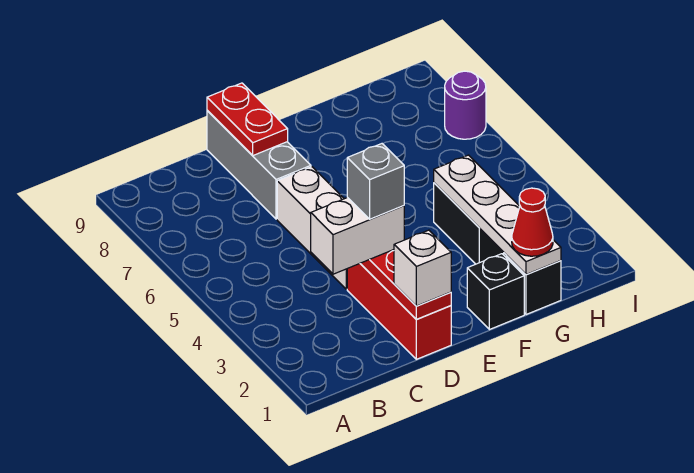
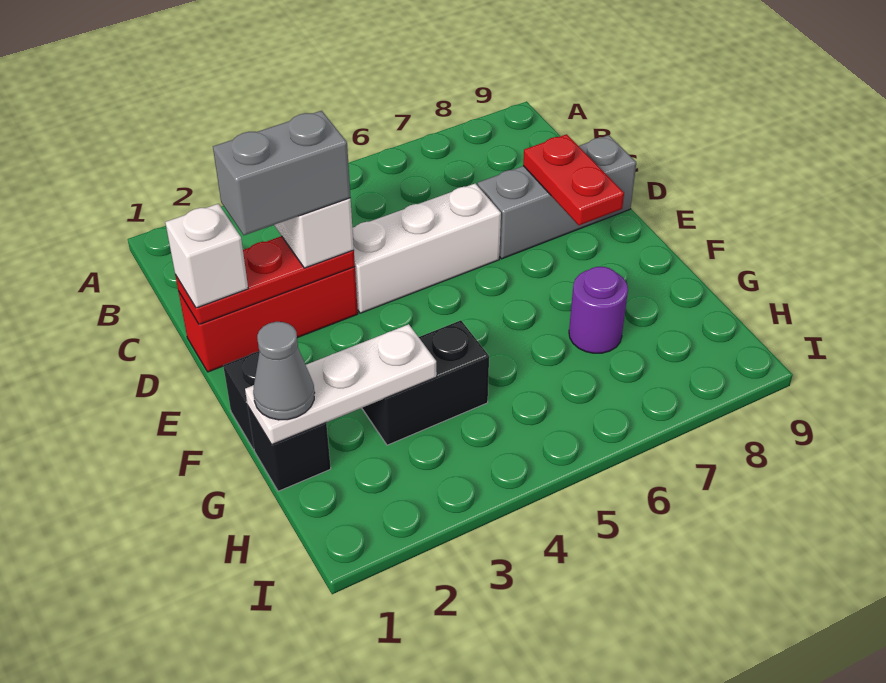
grey 1x1 brick [347,144,404,219] -> grey 1x2 brick [213,111,351,235]
red 1x2 plate [207,83,288,155] -> red 1x2 plate turned to [523,134,624,225]
white 1x4 plate [434,155,561,274] -> white 1x3 plate [245,324,437,444]
red 1x1 cone [512,188,553,256] -> grey 1x1 cone [253,322,315,420]
purple 1x1 round brick [445,71,486,139] -> purple 1x1 round brick moved to [569,267,628,353]

